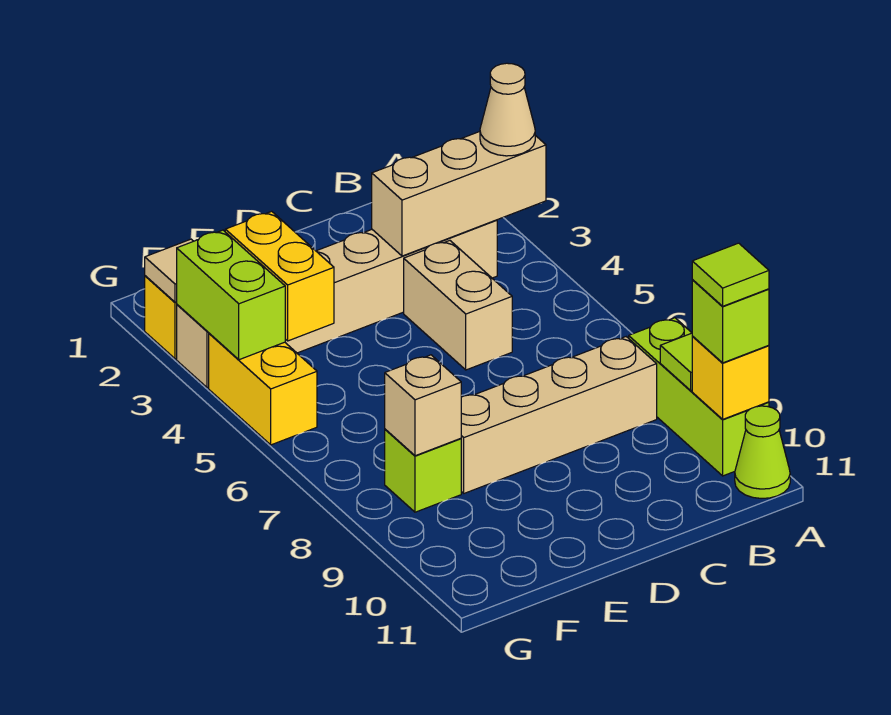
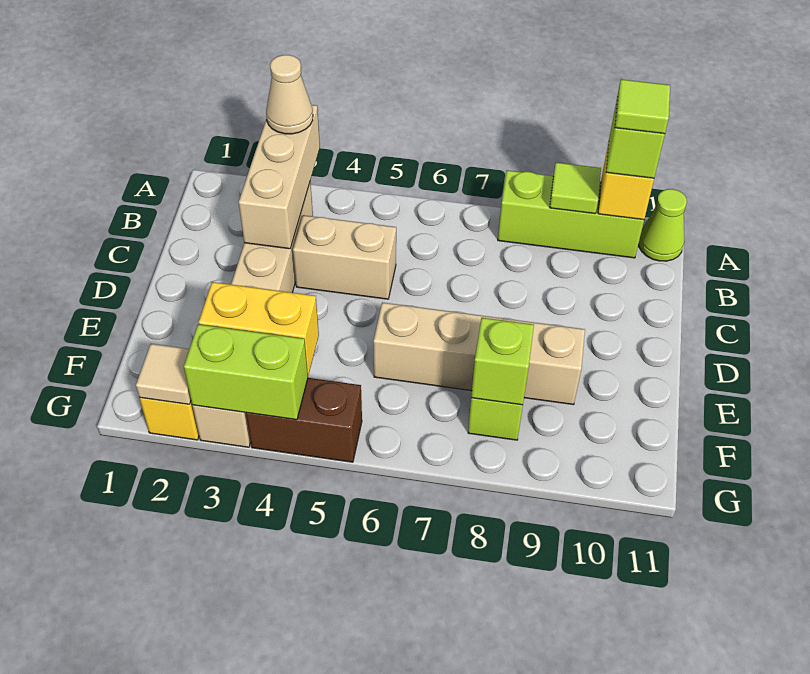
tan 1x4 brick [461,337,657,493] -> tan 1x4 brick turned to [373,302,585,405]
tan 1x1 brick [385,355,461,456] -> lime 1x1 brick [471,318,534,405]
yellow 1x2 brick [209,333,317,445] -> brown 1x2 brick [246,378,362,462]

